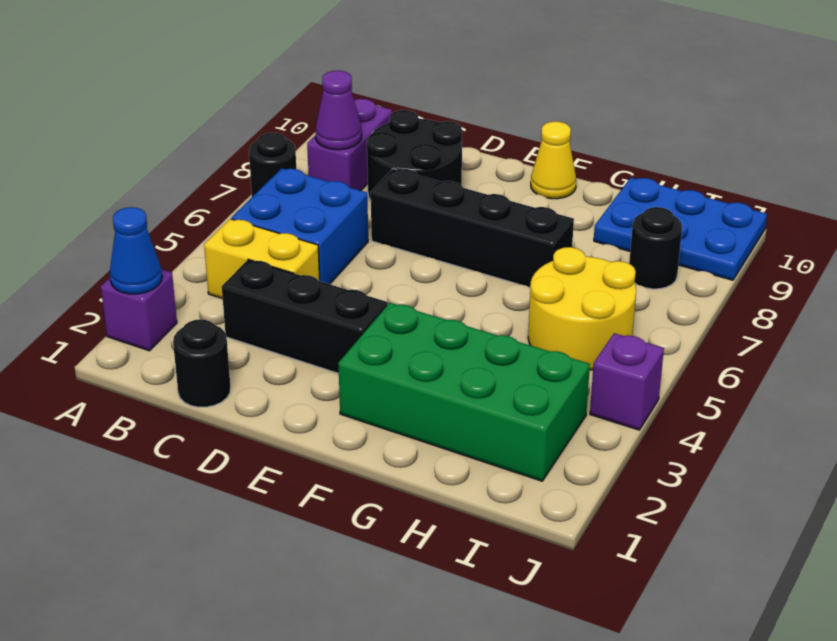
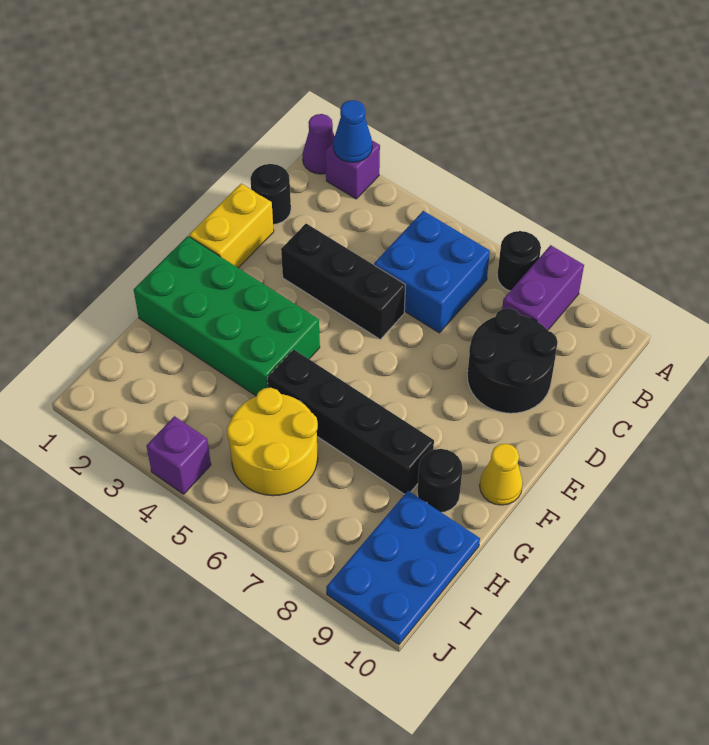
yellow 1x2 brick [204,219,320,299] -> yellow 1x2 brick moved to [189,184,274,268]
purple 1x2 brick [307,99,392,191] -> purple 1x2 brick turned to [502,245,584,330]
purple 1x1 cone [315,71,362,150] -> purple 1x1 cone moved to [302,114,335,174]
black 1x3 brick [222,259,387,373] -> black 1x3 brick turned to [281,224,406,339]
black 1x4 brick [371,169,574,287] -> black 1x4 brick turned to [267,349,434,494]
green 2x4 brick [338,303,590,481] -> green 2x4 brick turned to [134,236,320,396]
black 1x1 round brick [629,207,682,289] -> black 1x1 round brick moved to [417,449,462,512]

